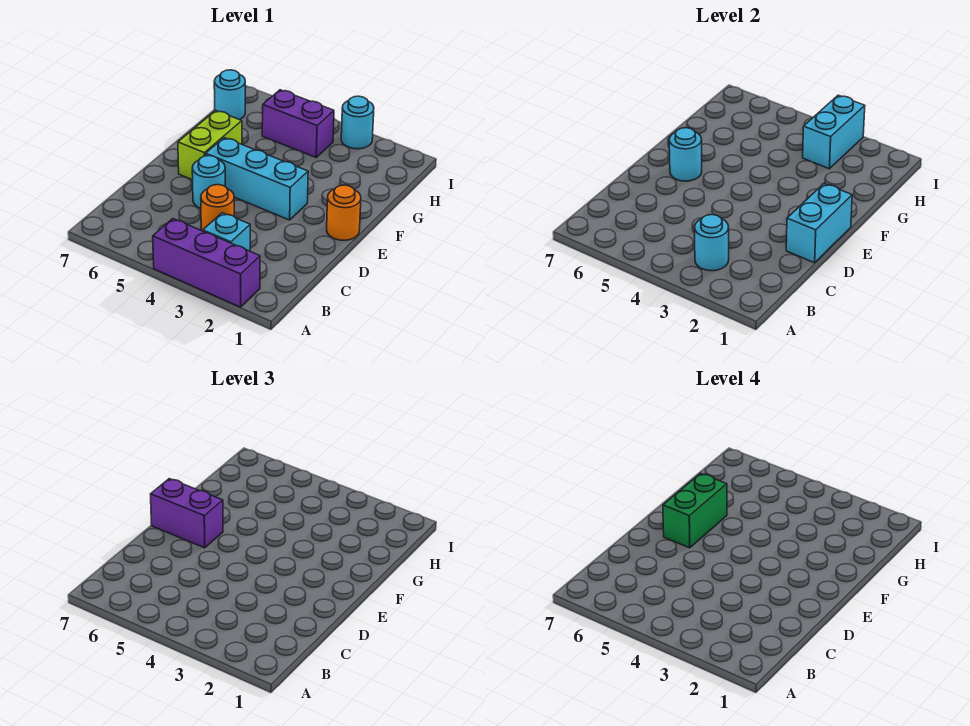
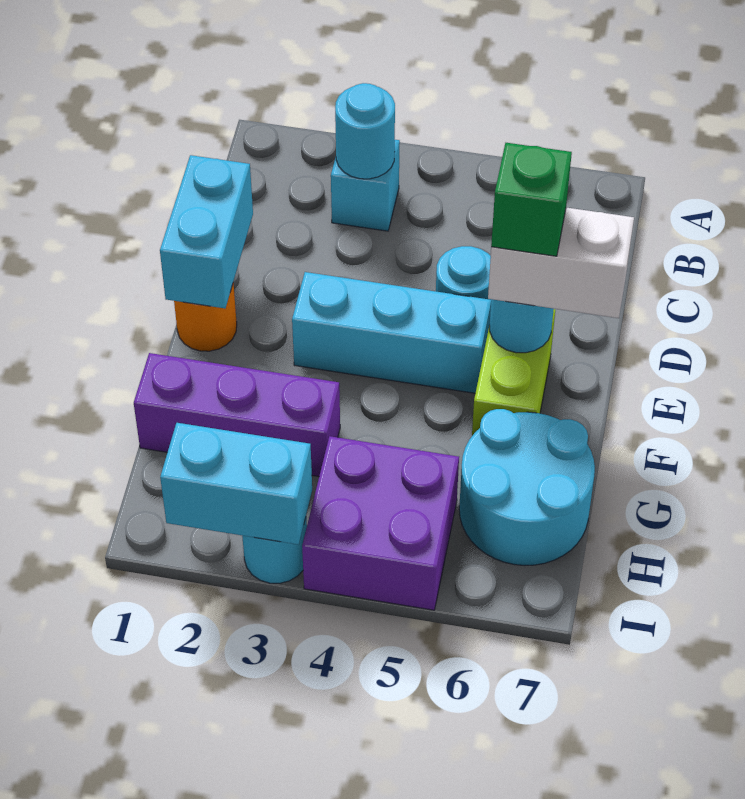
purple 1x3 brick [153,219,260,307] -> purple 1x3 brick moved to [134,353,340,476]
orange 1x1 round brick [201,185,234,231] -> none
purple 1x2 brick [151,479,223,548] -> white 1x2 brick [488,207,634,318]
green 1x2 brick [663,473,727,548] -> green 1x1 brick [491,143,572,256]
cyan 1x2 brick [803,95,865,169] -> cyan 1x2 brick turned to [160,423,312,545]
purple 1x2 brick [262,90,334,157] -> purple 2x2 brick [302,436,459,610]
cyan 1x1 round brick [214,70,245,120] -> cyan 2x2 round brick [459,409,595,566]

